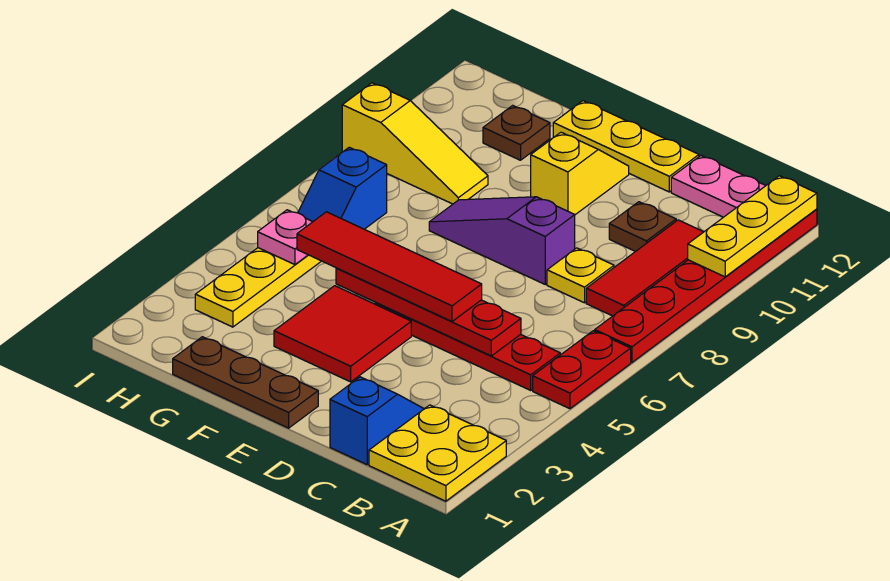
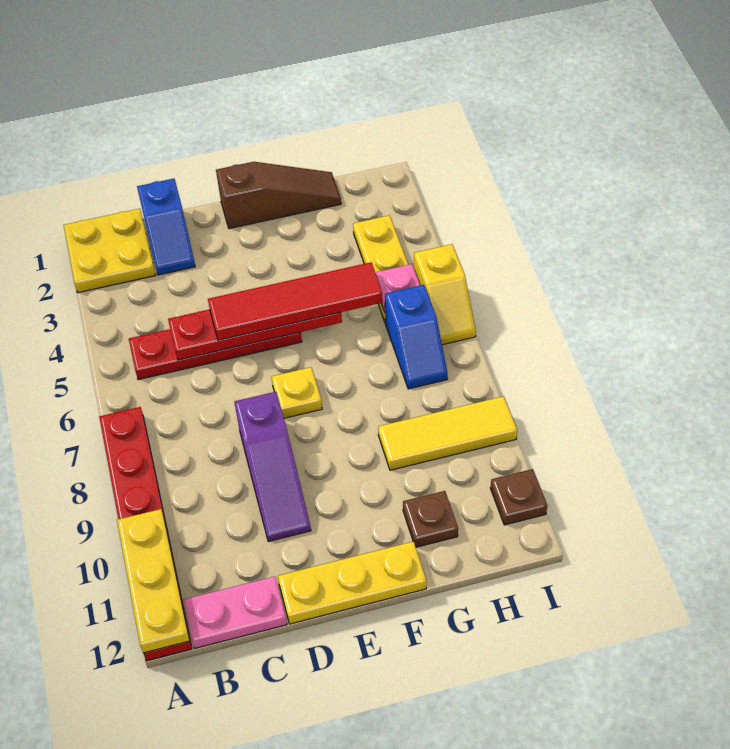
red 1x2 plate [533,331,631,409] -> none
red 1x3 tile [586,220,703,316] -> none
yellow 1x1 plate [547,248,614,303] -> yellow 1x1 plate moved to [272,367,322,418]
brown 1x1 plate [609,202,676,252] -> brown 1x1 plate moved to [490,469,547,525]
purple 1x3 slope [429,197,575,284] -> purple 1x3 slope turned to [234,392,311,542]
brown 1x3 plate [173,337,318,428] -> brown 1x3 slope [216,162,341,229]
red 2x2 tile [274,286,411,382] -> none
yellow 1x2 slope [531,132,629,215] -> yellow 1x2 slope moved to [414,244,476,345]
yellow 1x3 slope [342,83,488,204] -> yellow 1x3 tile [378,396,517,470]
blue 1x2 slope [298,147,387,229] -> blue 1x2 slope turned to [385,285,448,389]

